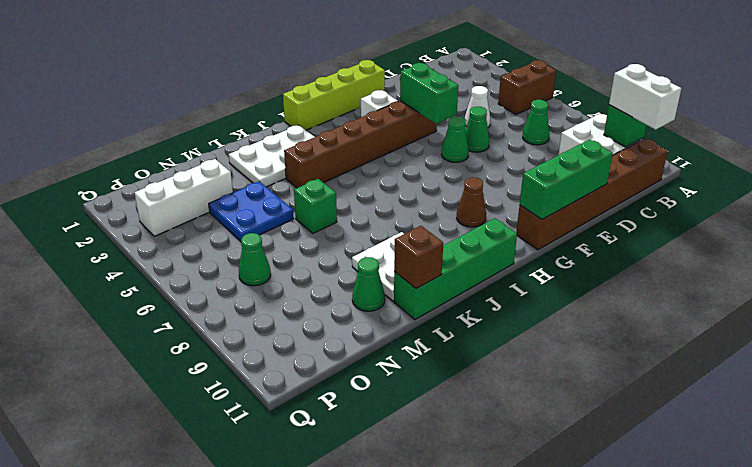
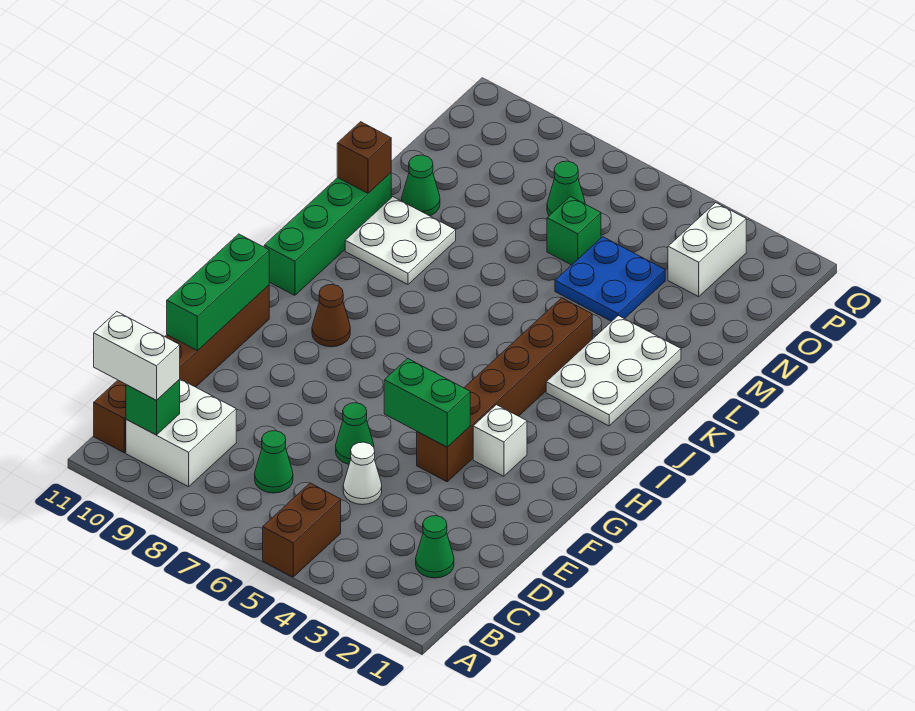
lime 1x4 brick [283,60,385,130] -> none
green 1x1 cone [441,116,469,162] -> green 1x1 cone moved to [416,516,454,578]
green 1x1 brick [294,179,337,233] -> green 1x1 brick moved to [547,197,601,265]
white 1x3 brick [134,159,233,236] -> white 1x2 brick [668,203,746,297]

